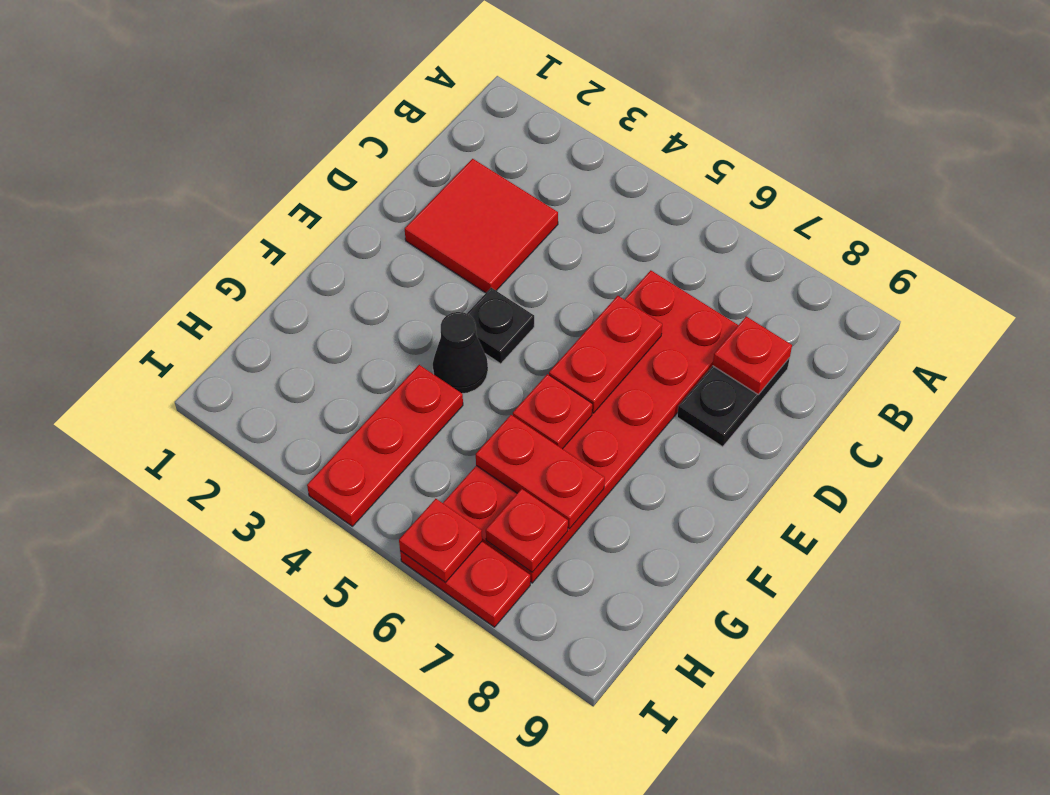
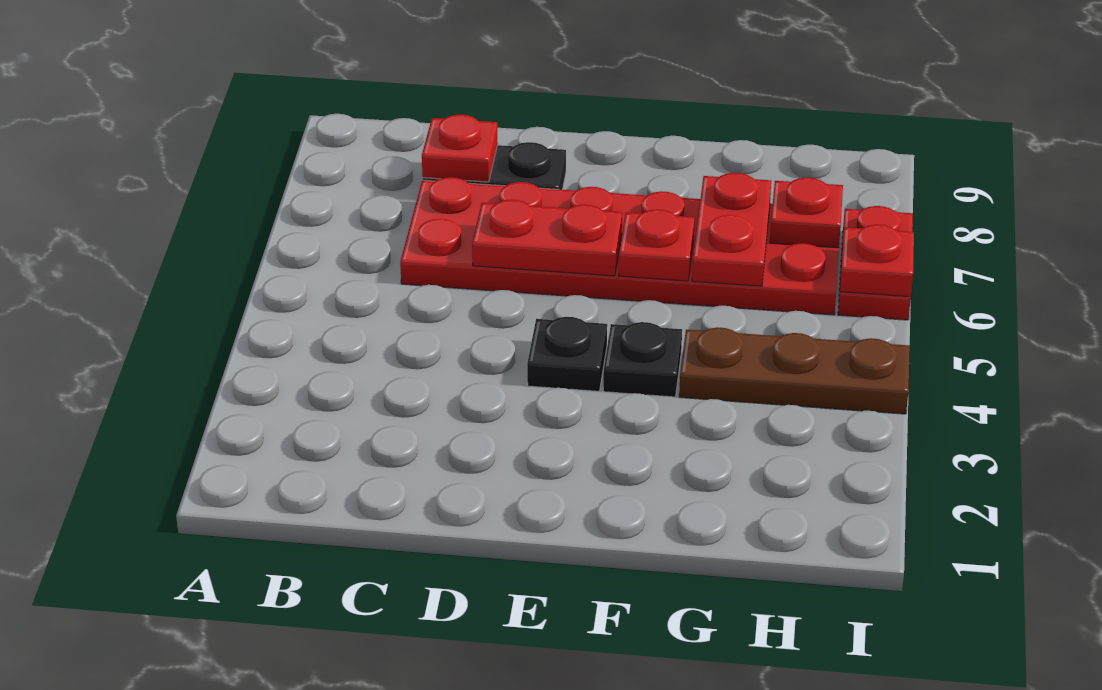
red 2x2 tile [405,159,558,293] -> none
black 1x1 cone [433,312,488,394] -> black 1x1 plate [603,322,682,397]
red 1x3 plate [307,365,463,526] -> brown 1x3 plate [679,327,910,414]

